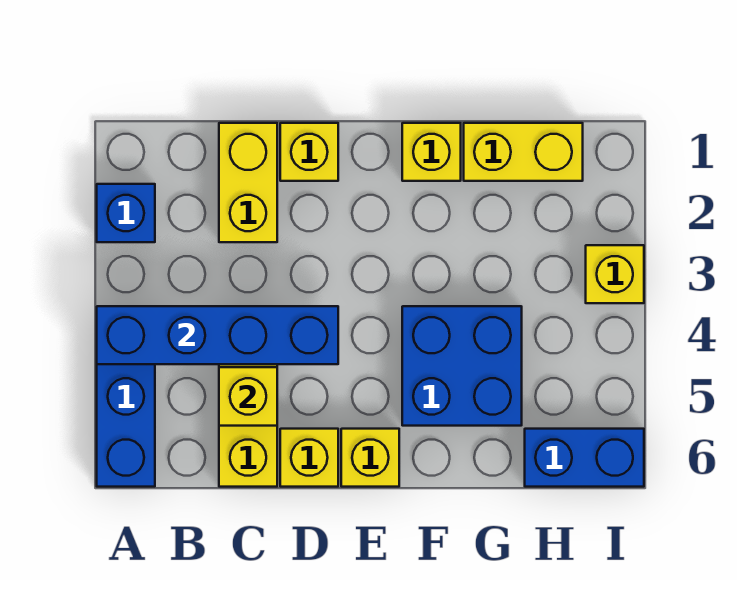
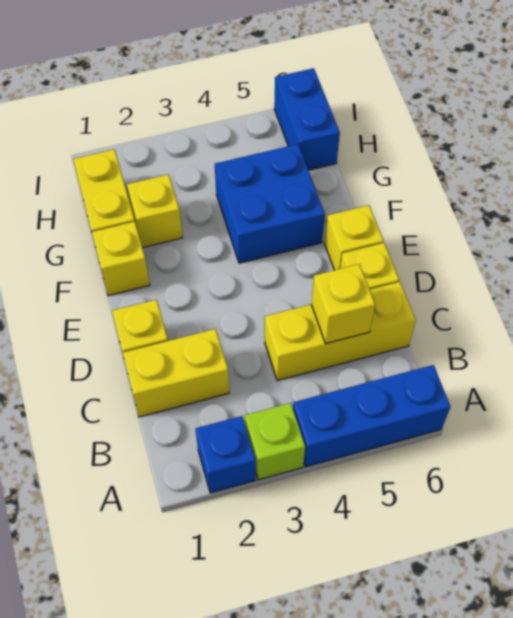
none -> lime 1x1 brick [245,403,305,480]
blue 1x4 brick [97,306,338,364] -> none
yellow 1x1 brick [586,245,644,303] -> yellow 1x1 brick moved to [127,174,183,248]

